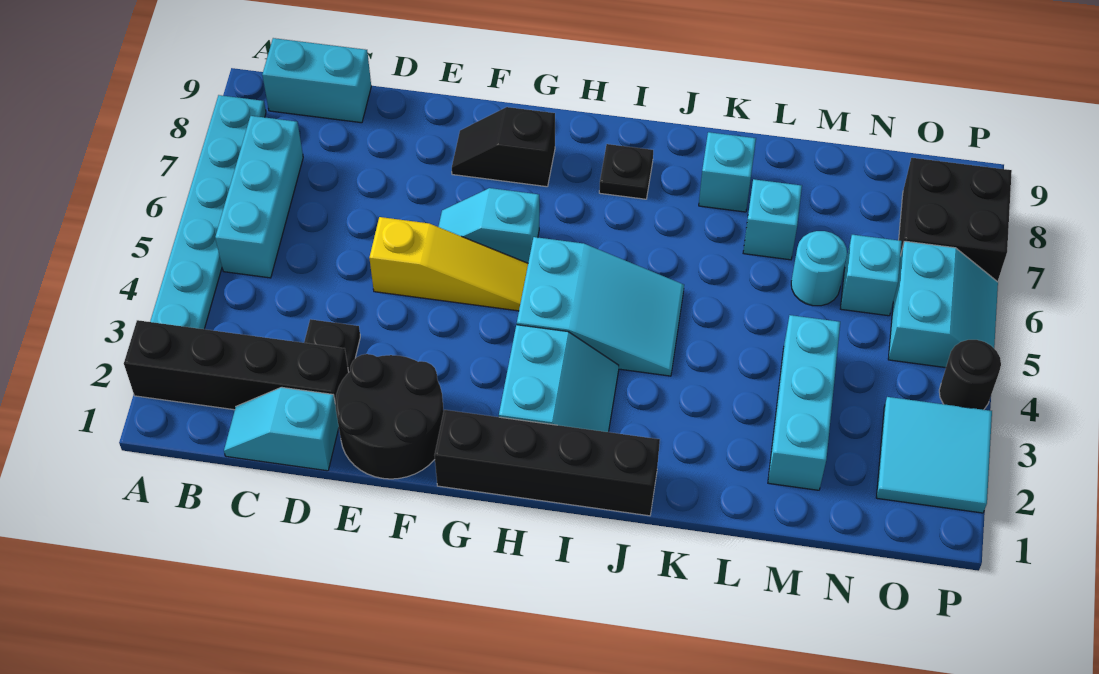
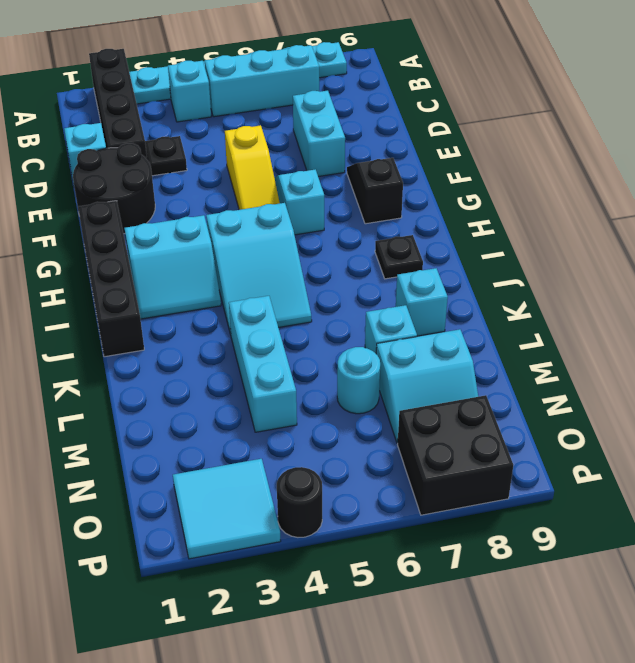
cyan 1x2 brick [262,38,371,123] -> cyan 1x2 brick moved to [293,91,345,177]
cyan 1x3 brick [768,315,840,490] -> cyan 1x3 brick turned to [229,296,297,432]
cyan 1x1 brick [840,235,902,316] -> cyan 1x1 brick moved to [168,61,211,122]
cyan 2x2 slope [888,241,998,368] -> cyan 2x2 slope moved to [376,329,478,443]

